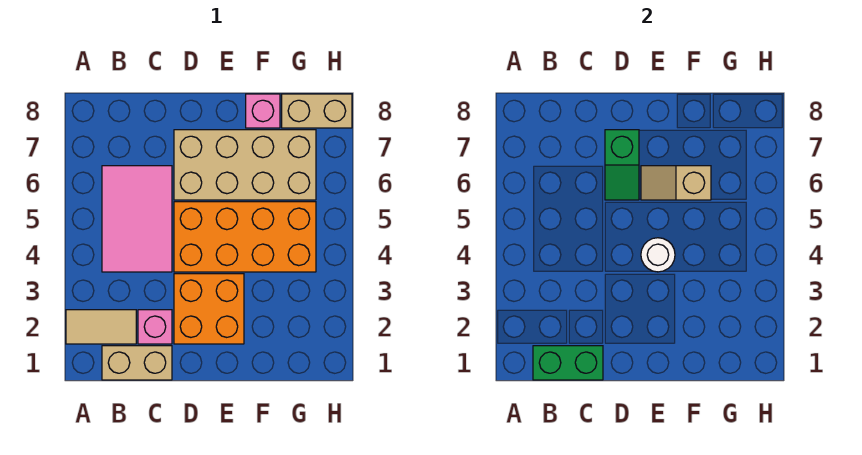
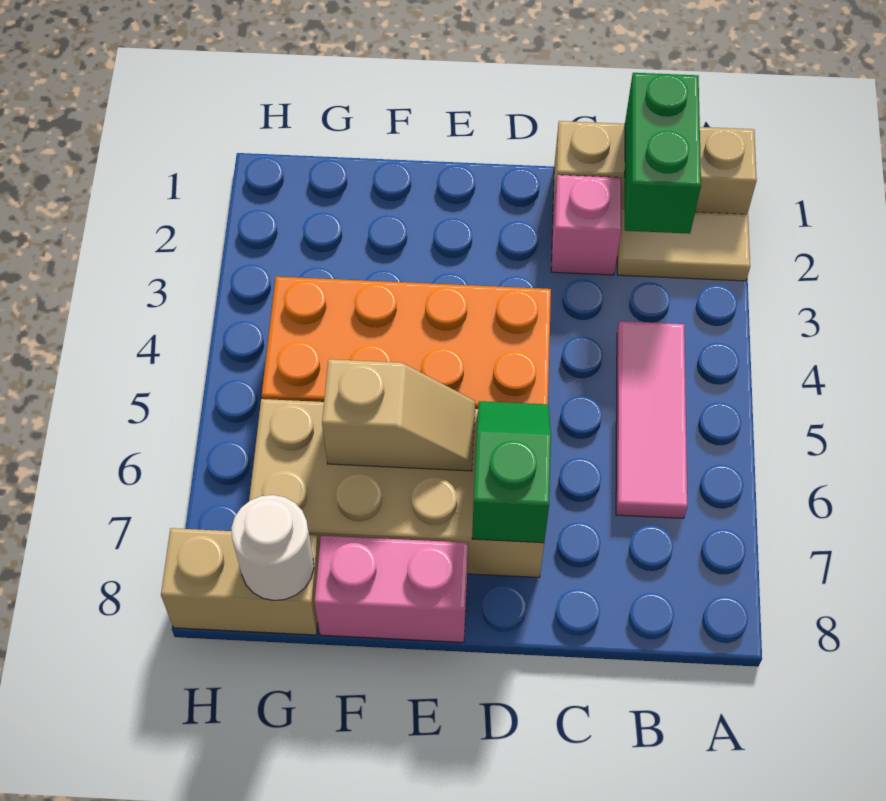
tan 1x2 brick [102,346,172,380] -> tan 1x3 brick [553,121,757,214]
green 1x2 brick [533,346,603,380] -> green 1x2 brick turned to [625,73,701,234]
pink 2x3 tile [102,166,172,272] -> pink 1x3 tile [616,321,687,518]
orange 2x2 brick [174,274,244,344] -> none
white 1x1 round brick [641,238,675,272] -> white 1x1 round brick moved to [231,495,314,600]
pink 1x1 brick [246,94,280,128] -> pink 1x2 brick [314,536,468,642]

